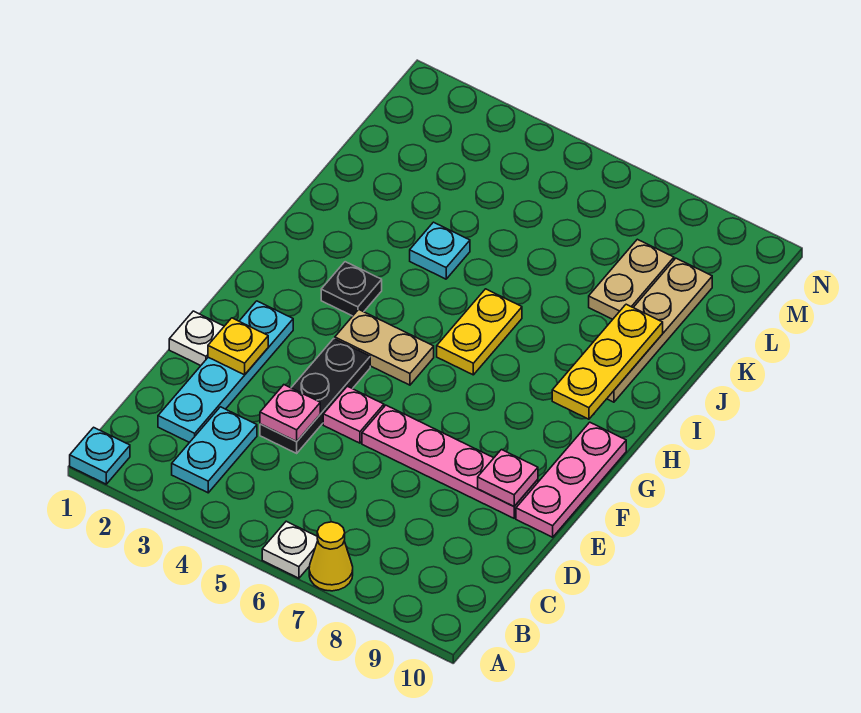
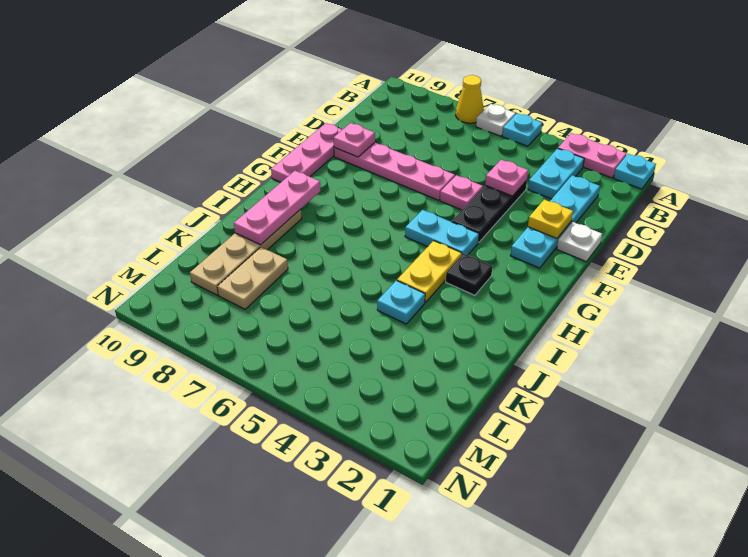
none -> pink 1x2 plate [558,133,626,178]
none -> cyan 1x1 plate [502,114,542,146]
tan 1x2 plate [335,309,434,385] -> cyan 1x2 plate [405,210,479,255]
yellow 1x2 plate [437,289,522,375] -> yellow 1x2 plate moved to [397,241,462,302]
yellow 1x3 plate [552,304,663,419] -> pink 1x3 plate [234,171,320,245]

